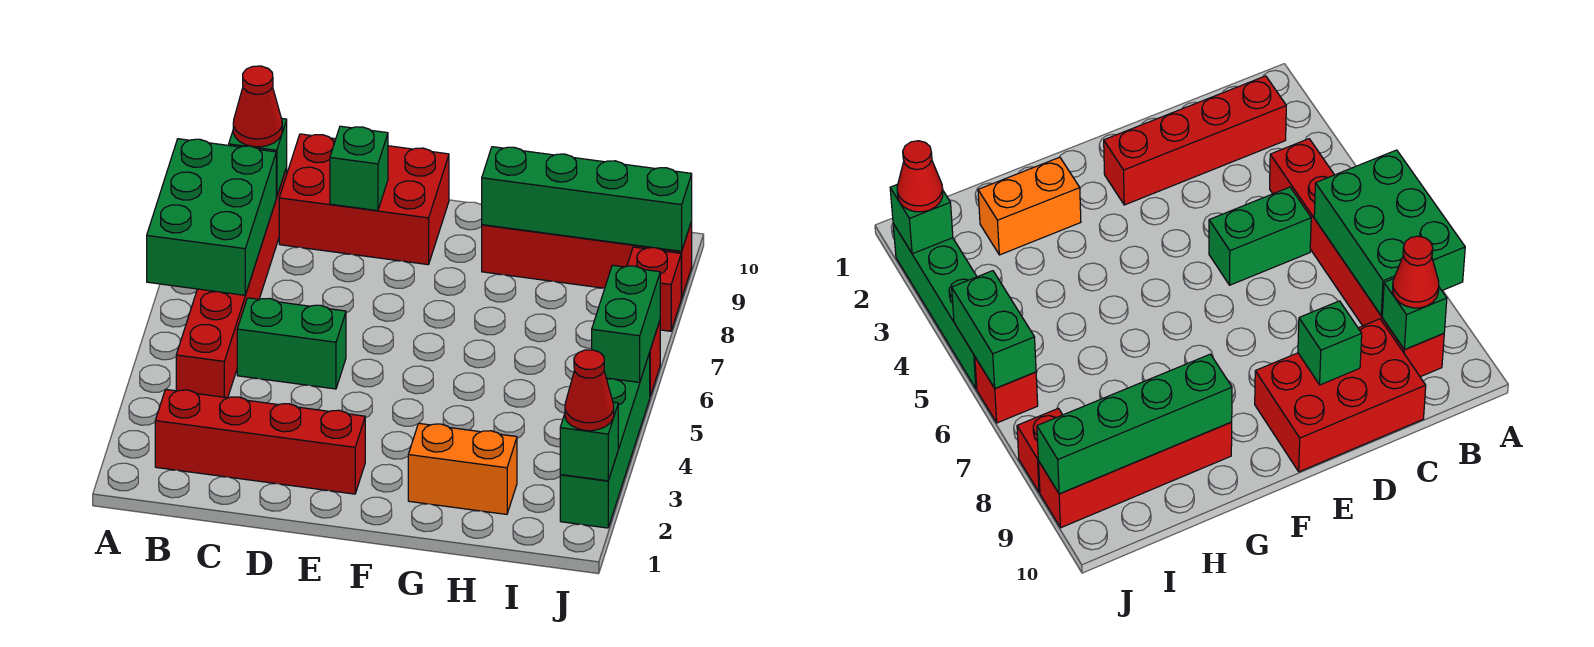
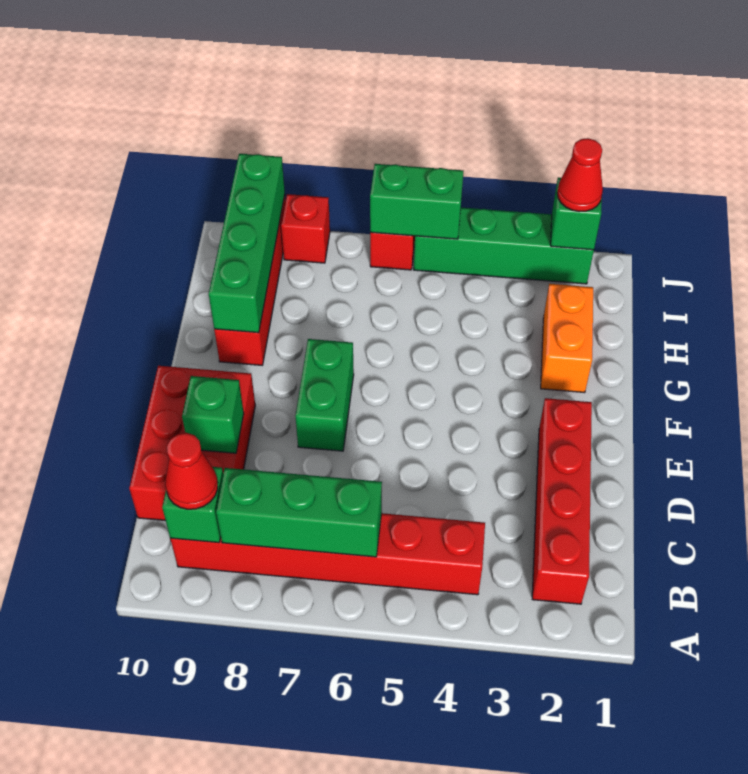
green 2x3 brick [147,139,276,295] -> green 1x3 brick [216,468,382,557]
green 1x2 brick [237,298,346,389] -> green 1x2 brick moved to [295,339,354,451]

